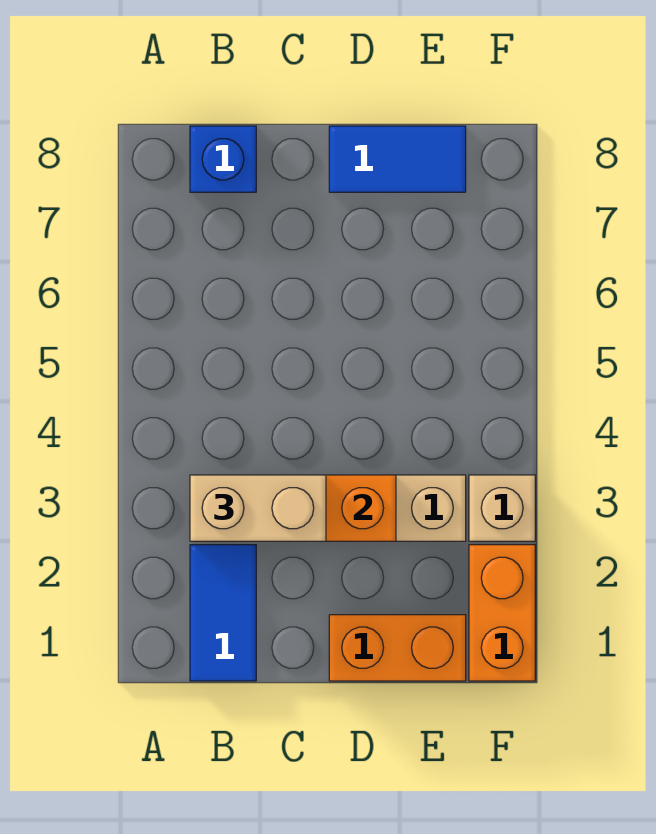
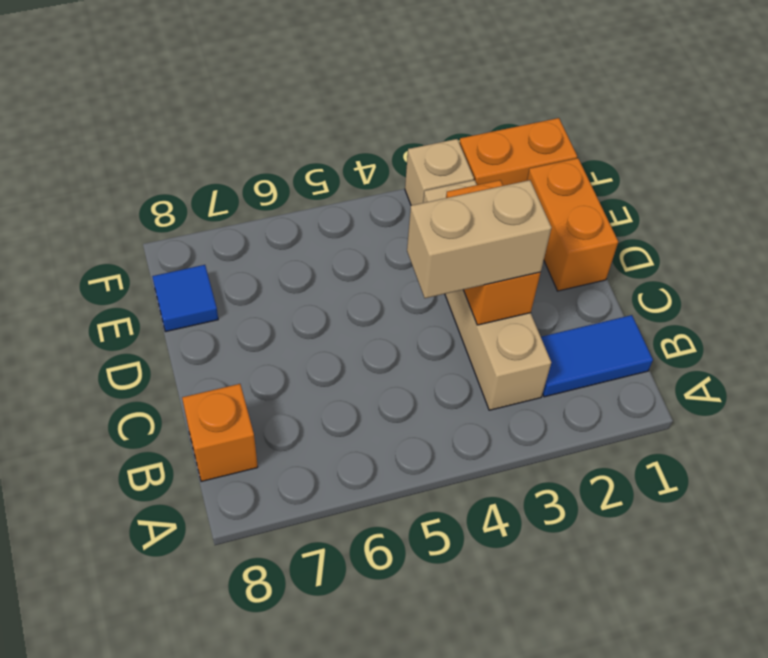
tan 1x2 brick [190,475,326,541] -> tan 1x2 brick turned to [407,180,551,298]
blue 1x1 brick [190,126,256,192] -> orange 1x1 brick [182,384,258,482]
blue 1x2 tile [329,126,466,192] -> blue 1x1 tile [152,265,218,332]

